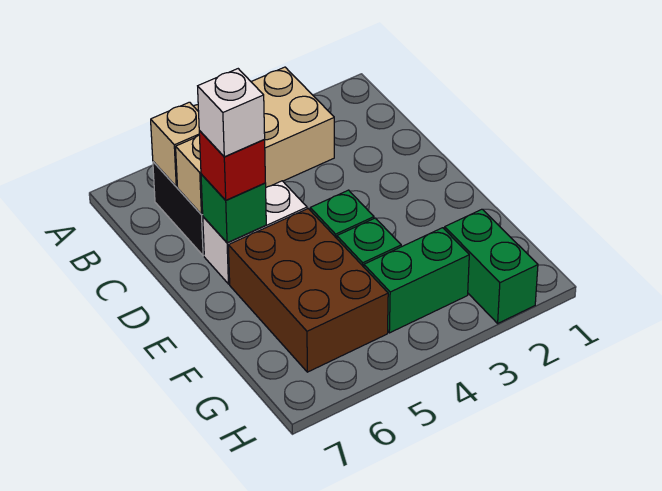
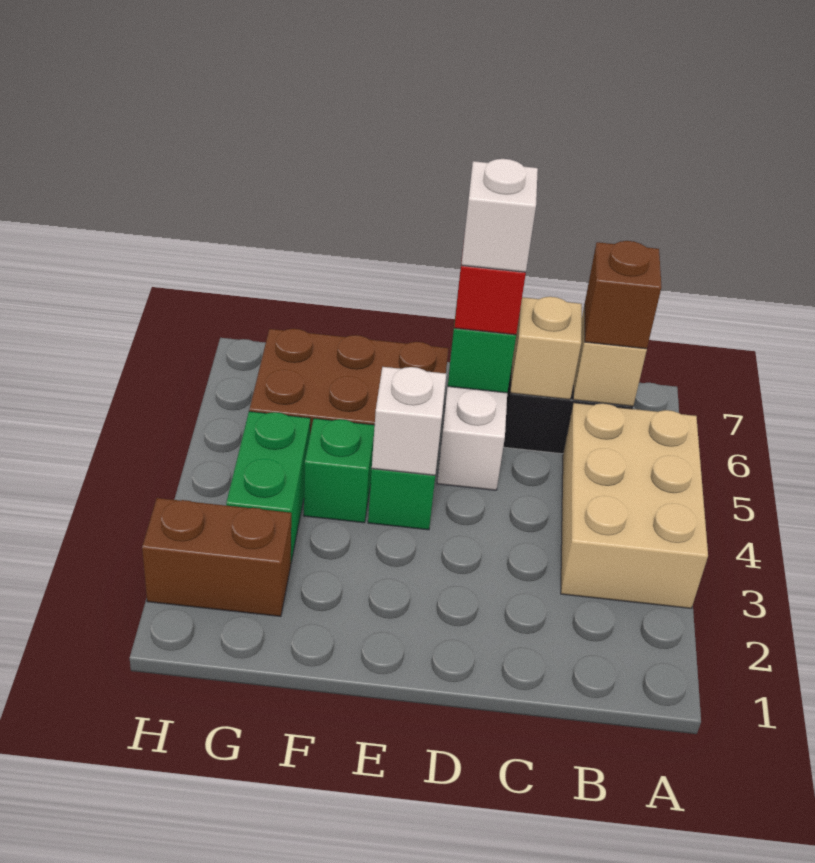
none -> brown 1x1 brick [585,241,661,349]
none -> white 1x1 brick [372,367,446,475]
green 1x2 brick [445,209,538,323] -> brown 1x2 brick [142,498,291,616]

